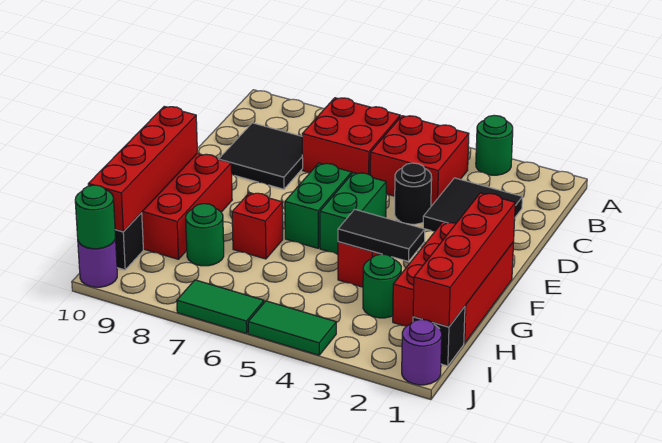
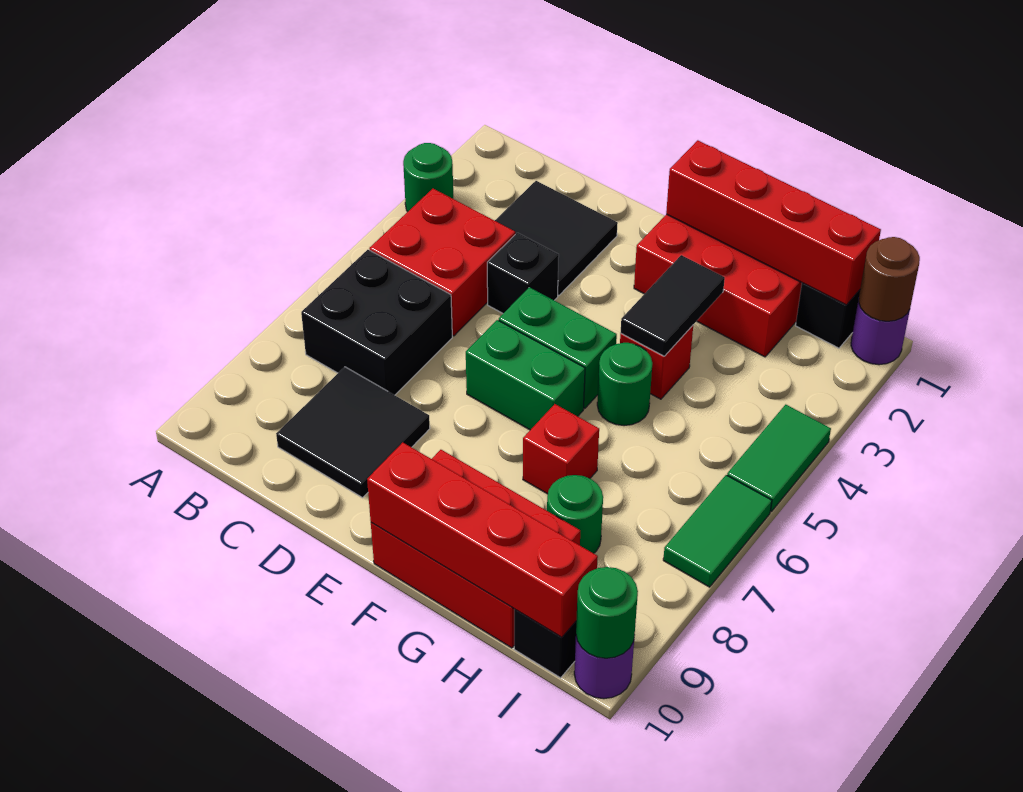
red 2x2 brick [302,98,400,175] -> black 2x2 brick [301,250,452,395]
black 1x1 round brick [395,163,432,224] -> black 1x1 brick [487,233,559,313]
green 1x1 round brick [363,254,401,318] -> green 1x1 round brick moved to [597,343,652,426]
none -> brown 1x1 round brick [859,237,920,321]

